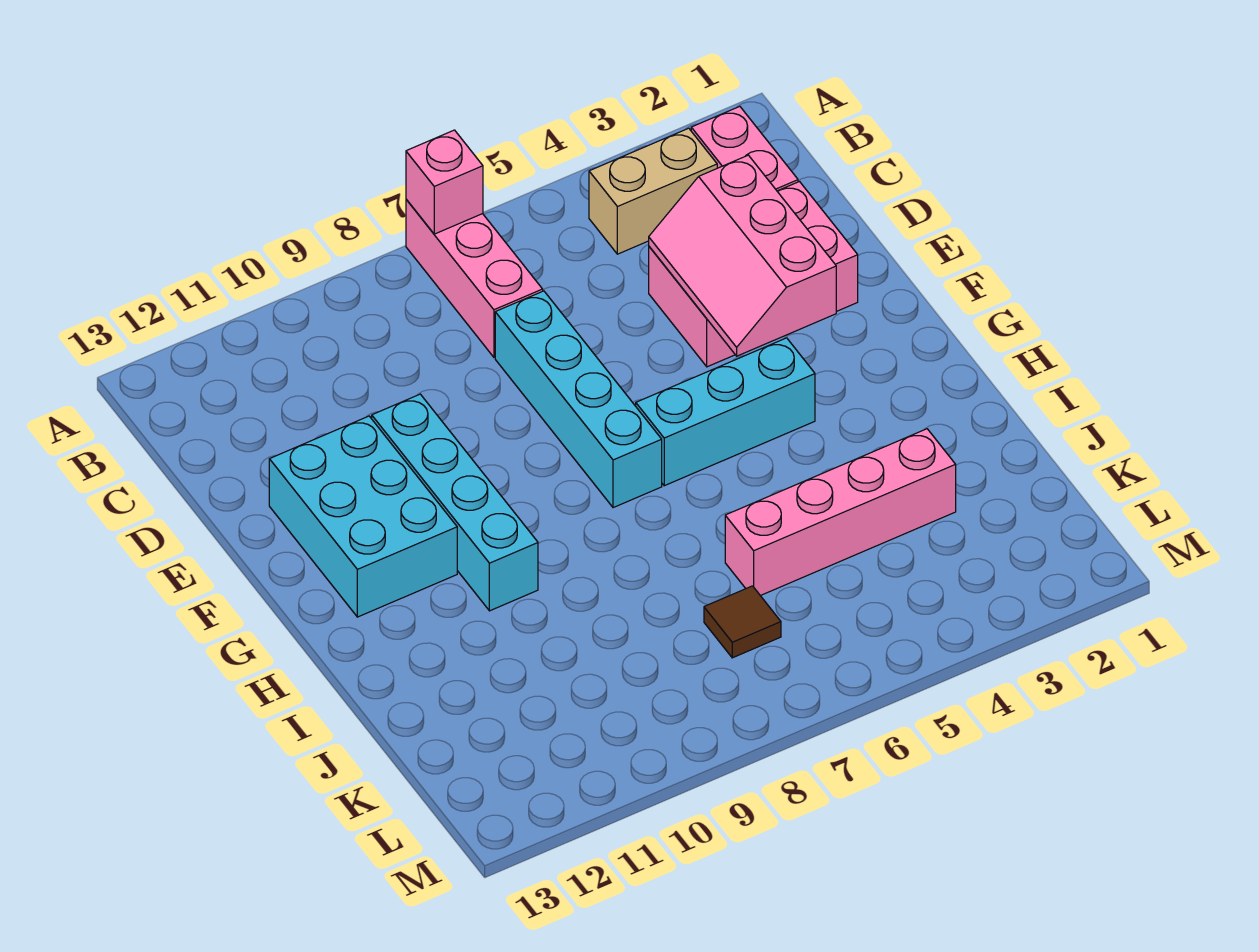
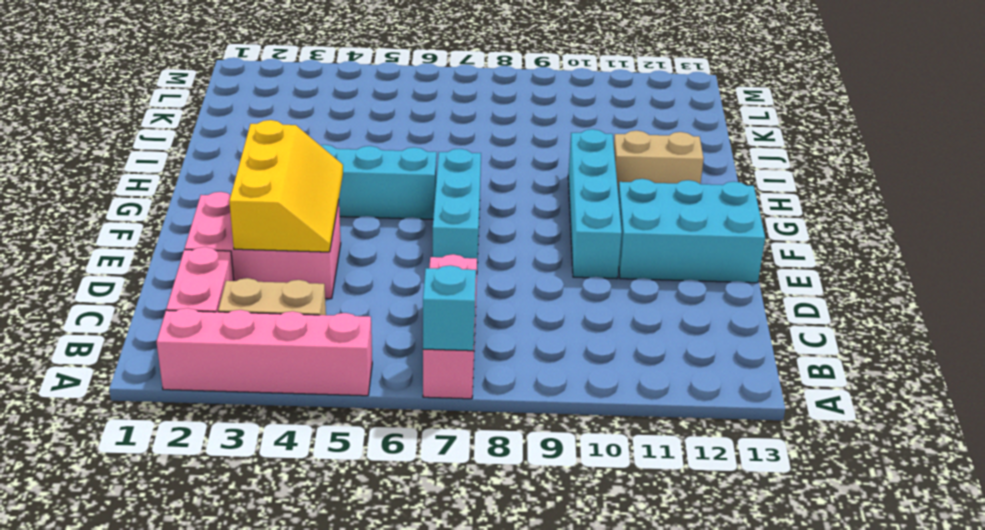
pink 1x1 brick [406,130,483,234] -> cyan 1x1 brick [423,265,476,351]
pink 2x3 slope [649,155,836,356] -> yellow 2x3 slope [229,120,343,252]
cyan 1x4 brick [495,291,662,508] -> cyan 1x3 brick [433,149,481,263]
cyan 2x3 brick [269,416,457,617] -> cyan 2x3 brick turned to [618,179,765,283]
none -> tan 1x2 brick [614,131,704,190]
pink 1x4 brick [725,429,956,596] -> pink 1x4 brick moved to [157,308,372,396]
brown 1x1 tile [704,586,781,658] -> none

